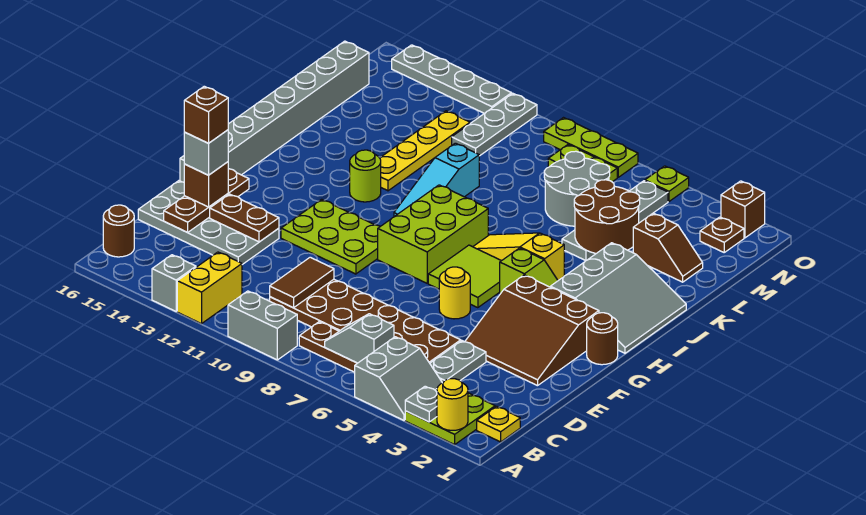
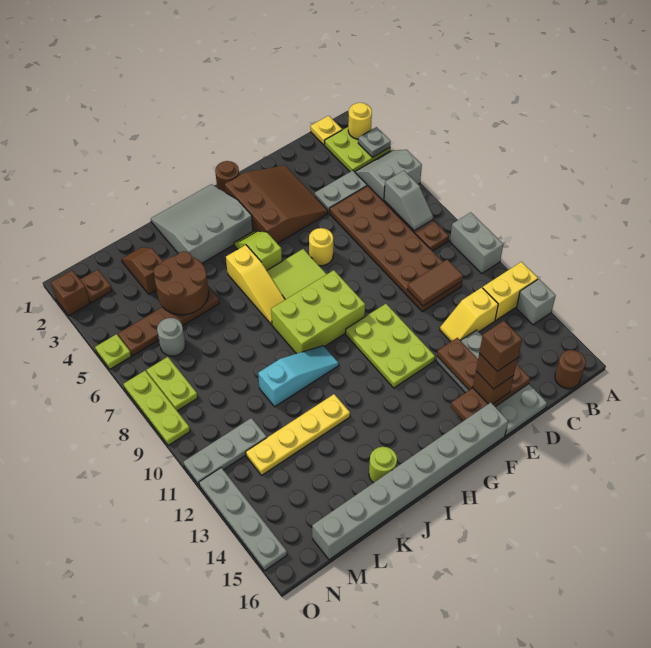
none -> yellow 1x2 slope [440,288,498,342]
grey 1x1 brick [184,130,228,175] -> brown 1x1 brick [476,353,518,389]
lime 1x1 round brick [350,150,381,202] -> lime 1x1 round brick moved to [369,447,397,483]
grey 1x4 plate [562,181,668,261] -> brown 1x4 plate [118,286,219,356]
grey 2x2 round brick [544,151,610,226] -> grey 1x1 round brick [157,318,186,356]

